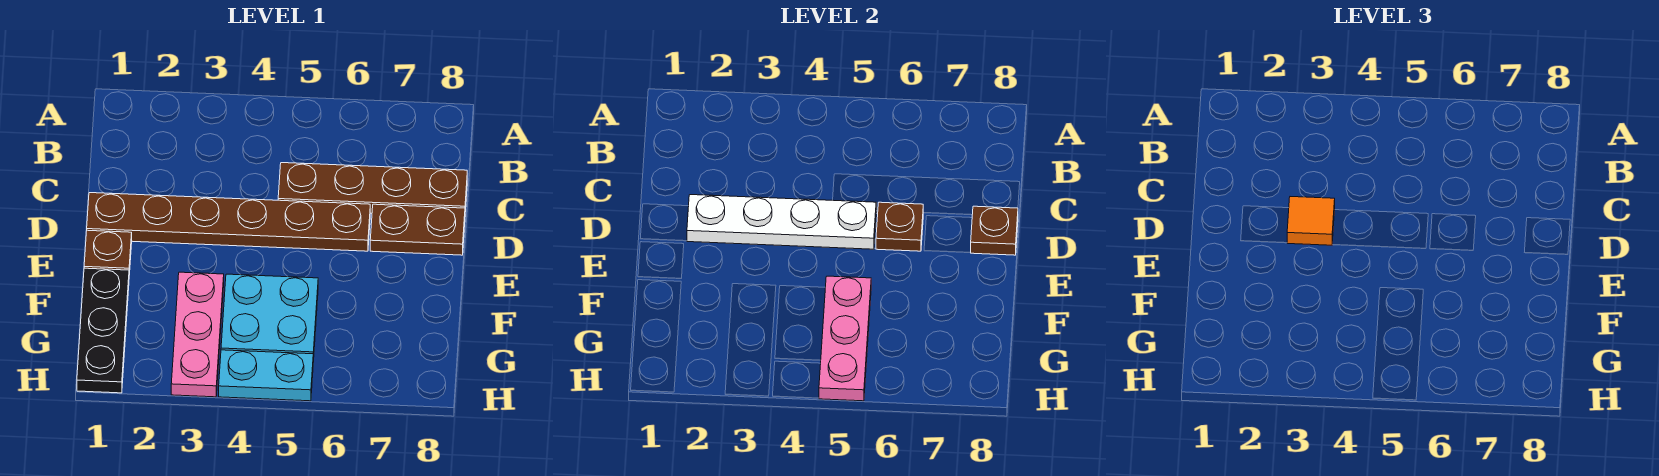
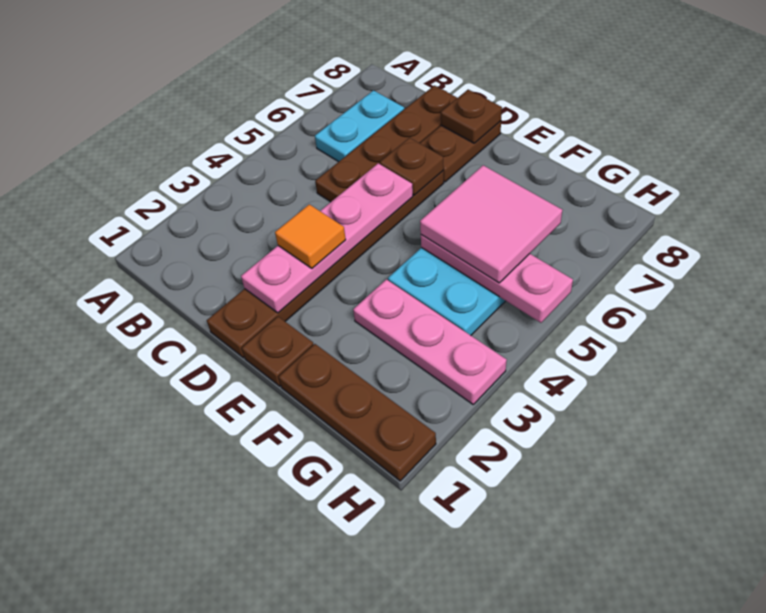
white 1x4 plate [687,195,876,249] -> pink 1x4 plate [241,163,413,313]
black 1x3 plate [77,268,129,393] -> brown 1x3 plate [279,344,436,481]
none -> pink 2x2 tile [420,165,562,283]
cyan 1x2 plate [219,350,313,401] -> cyan 1x2 plate moved to [315,90,404,162]

